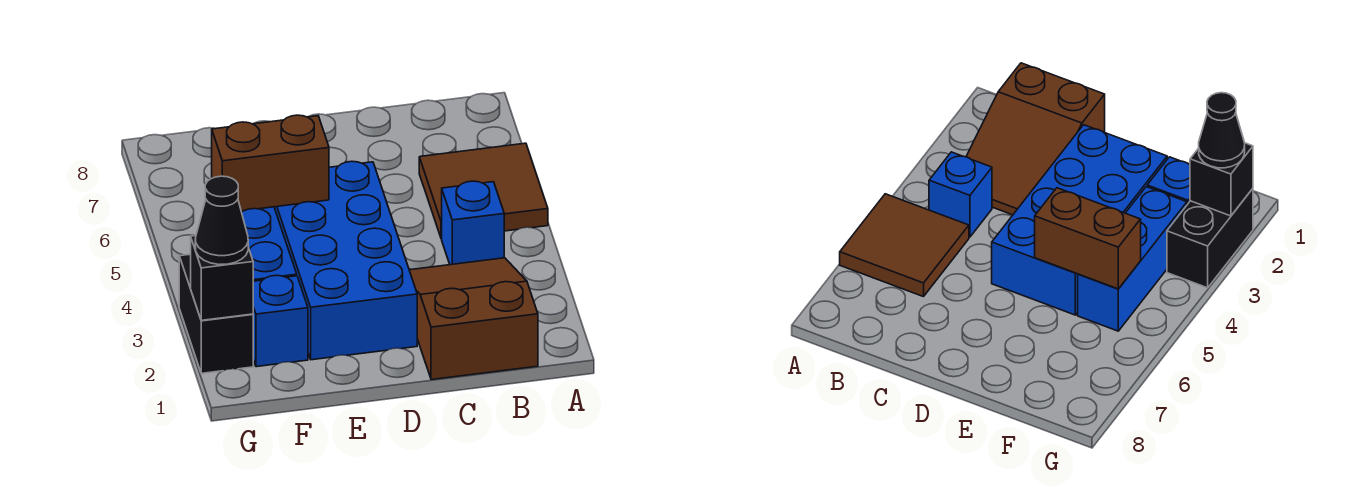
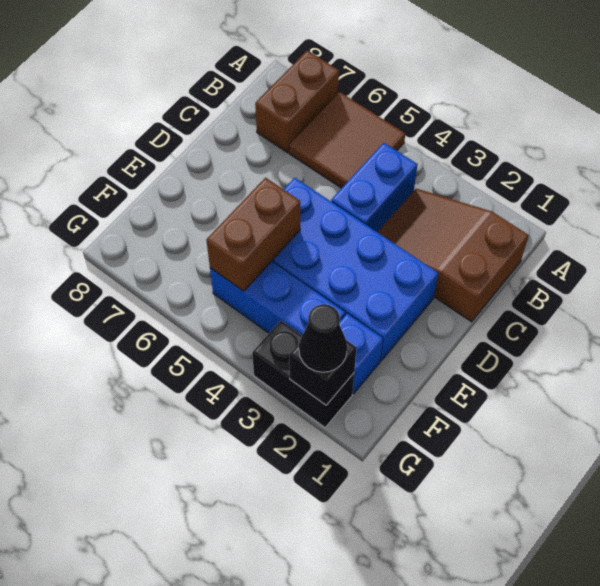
none -> brown 1x2 brick [255,50,339,153]
blue 1x1 brick [442,181,504,265] -> blue 1x2 brick [331,143,418,232]

